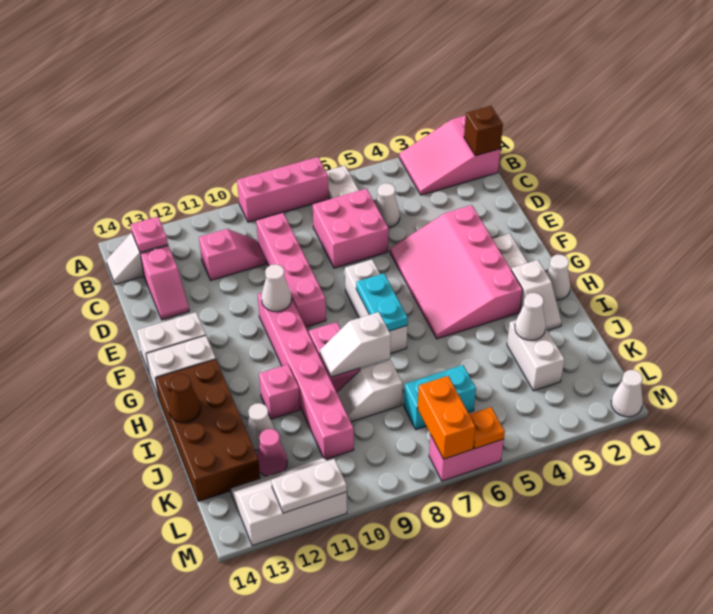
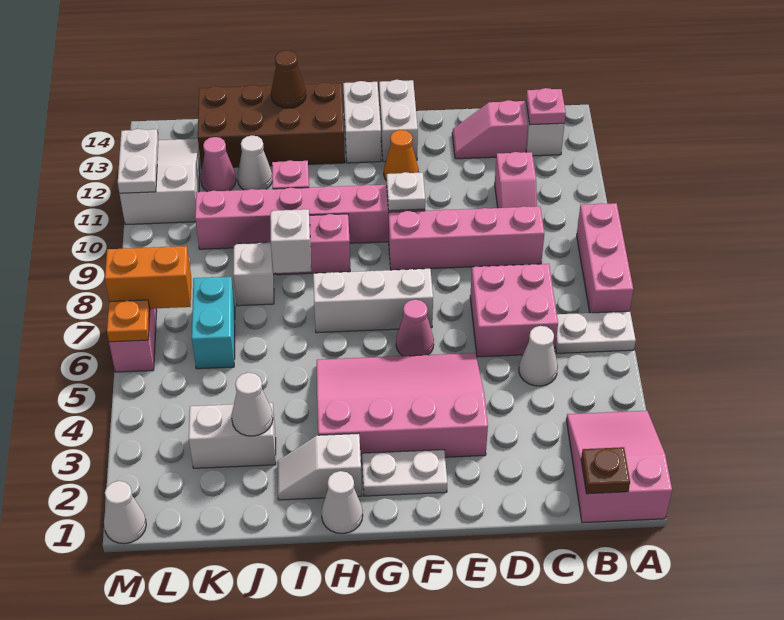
brown 1x1 brick [464,106,503,156] -> brown 1x1 plate [581,447,630,494]
none -> pink 1x1 cone [396,300,434,356]
white 1x1 cone [261,264,292,312] -> white 1x1 plate [387,172,425,211]
none -> orange 1x1 cone [384,130,419,181]
cyan 1x2 plate [356,273,408,331] -> none
white 2x3 slope [230,458,347,546] -> white 2x3 slope turned to [120,139,200,225]

